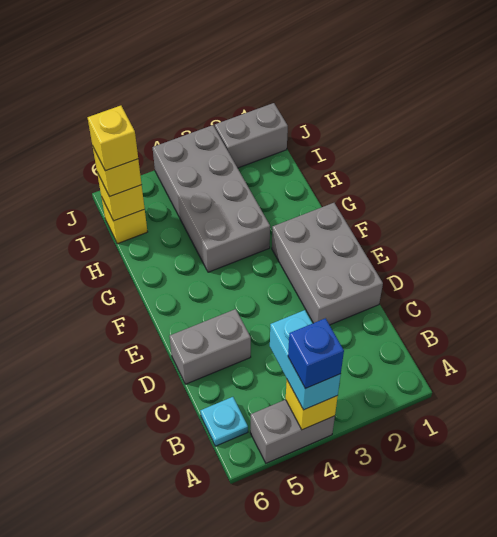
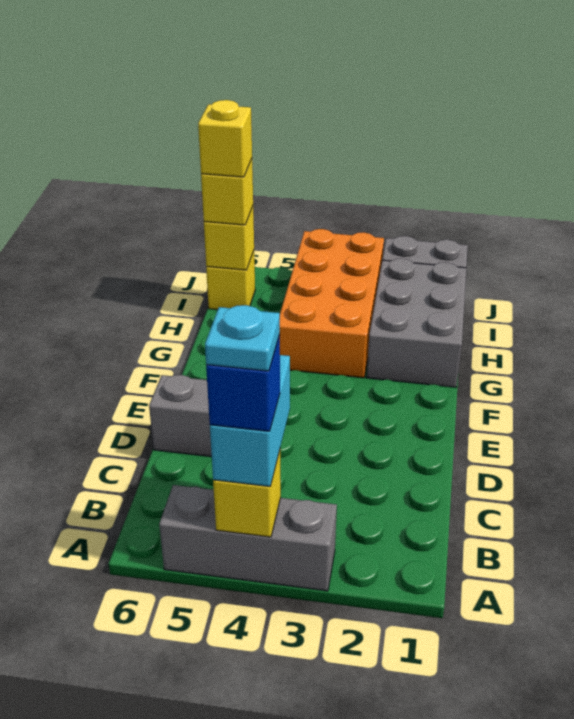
grey 1x2 brick [250,400,335,463] -> grey 1x3 brick [159,485,337,591]
cyan 1x1 plate [201,397,248,446] -> cyan 1x1 plate moved to [205,305,280,371]
grey 2x3 brick [272,203,383,325] -> grey 2x3 brick moved to [367,258,466,387]
grey 2x4 brick [153,125,270,272] -> orange 2x4 brick [279,229,384,378]

